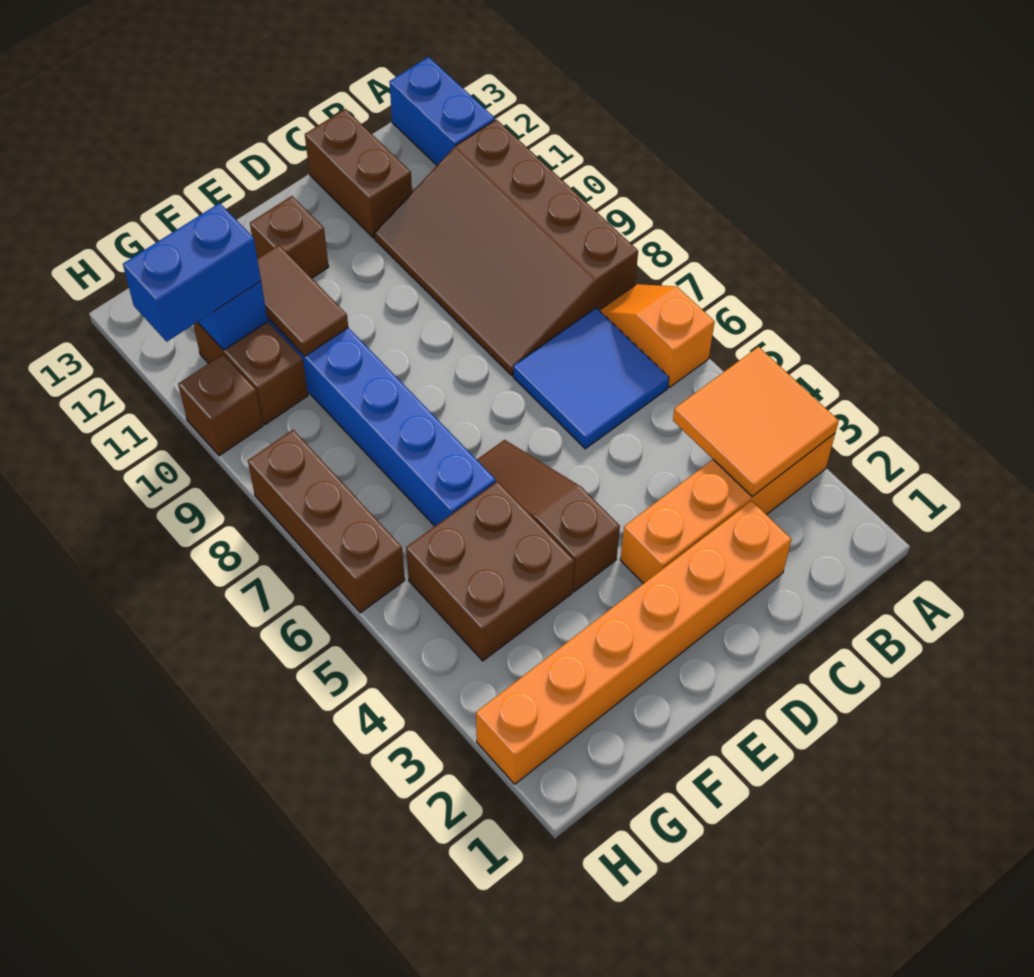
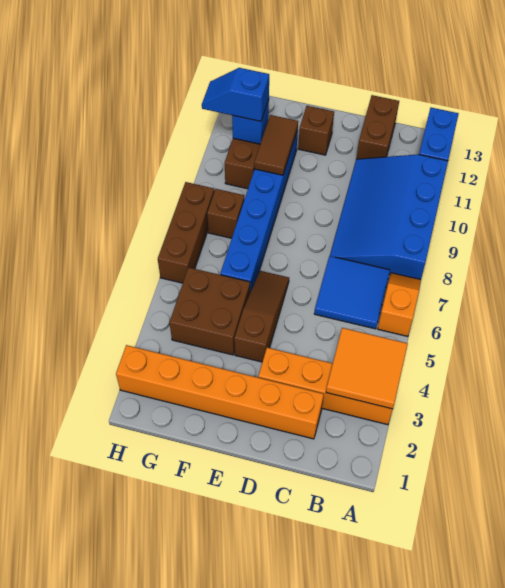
brown 3x4 slope [374,119,638,375] -> blue 3x4 slope [330,154,448,280]
blue 1x2 brick [123,203,261,342] -> blue 1x2 slope [202,68,269,121]
brown 1x1 brick [178,354,263,456] -> brown 1x1 brick moved to [207,189,244,238]

